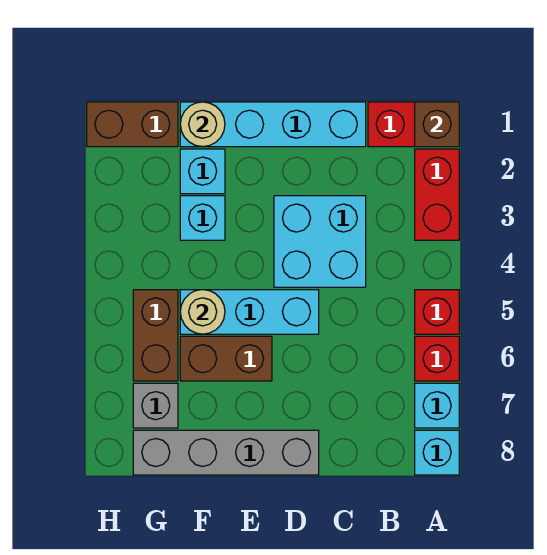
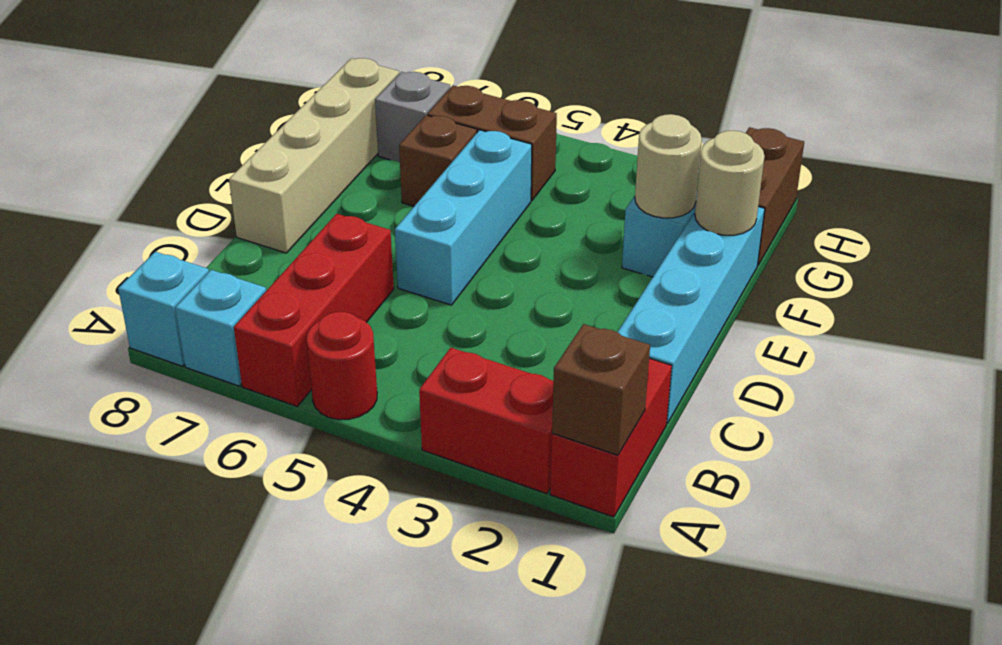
red 1x1 brick [415,290,459,334] -> red 1x1 round brick [306,312,377,420]
red 1x1 brick [415,336,459,381] -> red 1x3 brick [234,214,394,406]
cyan 2x2 brick [274,196,366,287] -> none
grey 1x4 brick [133,430,319,475] -> tan 1x4 brick [229,58,399,253]
brown 1x2 brick [180,336,272,381] -> brown 1x1 brick [399,115,477,206]
cyan 1x1 brick [180,196,225,240] -> none
tan 1x1 round brick [180,290,225,334] -> tan 1x1 round brick moved to [635,114,702,218]

